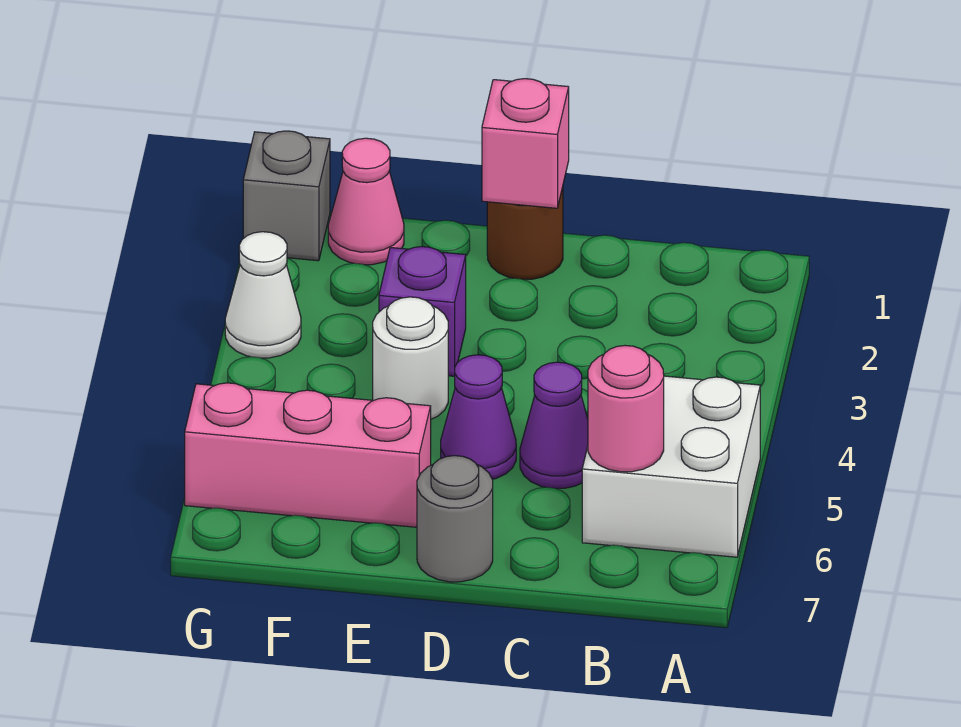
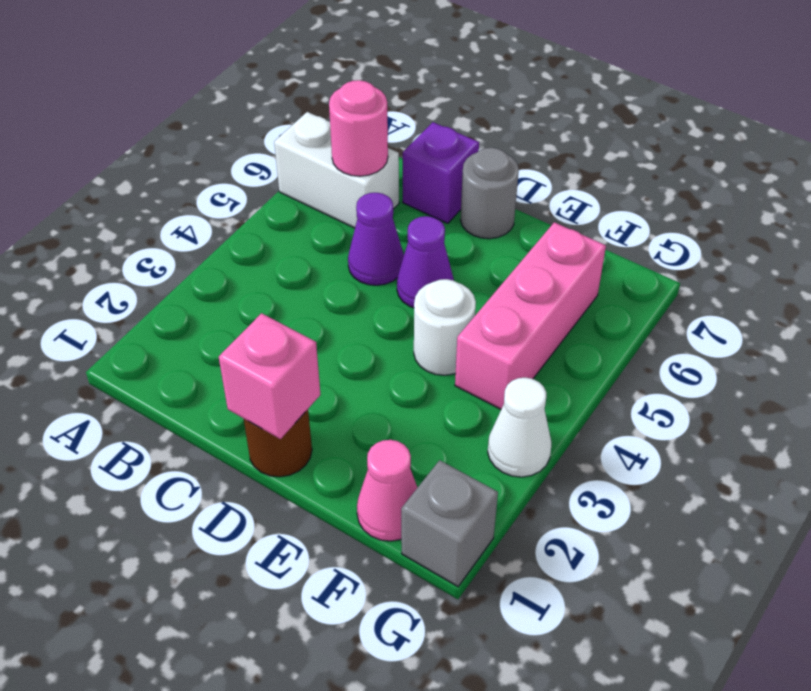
white 2x2 brick [582,376,760,557] -> white 1x2 brick [274,112,399,228]
purple 1x1 brick [379,247,466,376] -> purple 1x1 brick moved to [403,122,479,224]
pink 1x3 brick [185,383,431,527] -> pink 1x3 brick turned to [455,222,606,409]

